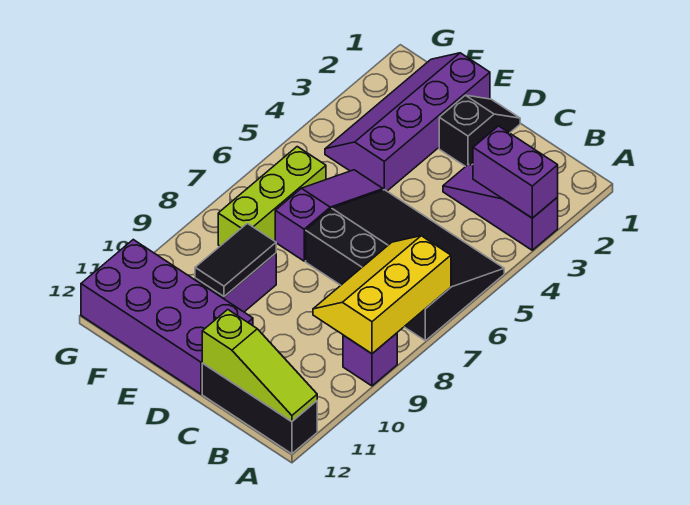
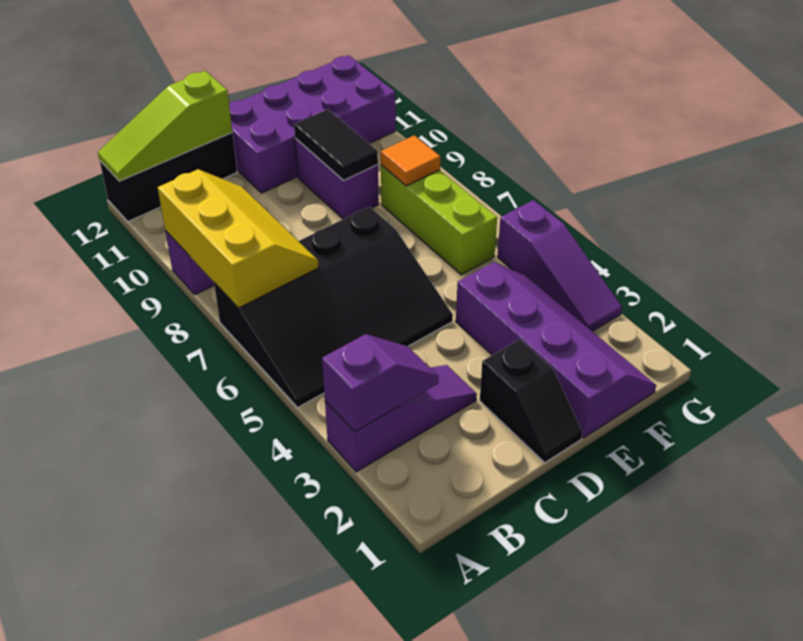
purple 1x2 brick [473,126,558,218] -> purple 1x2 slope [322,334,438,432]
purple 1x3 slope [275,170,383,261] -> purple 1x3 slope moved to [497,200,622,331]
none -> orange 1x1 tile [381,135,440,186]

